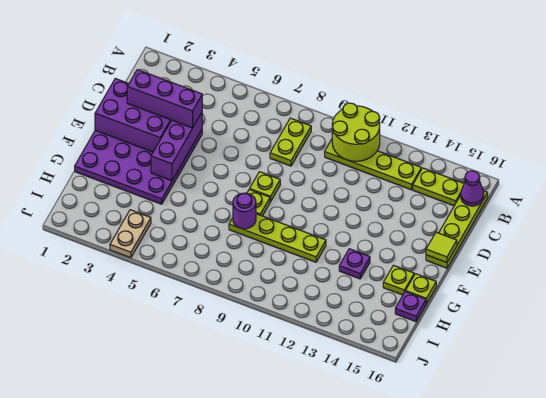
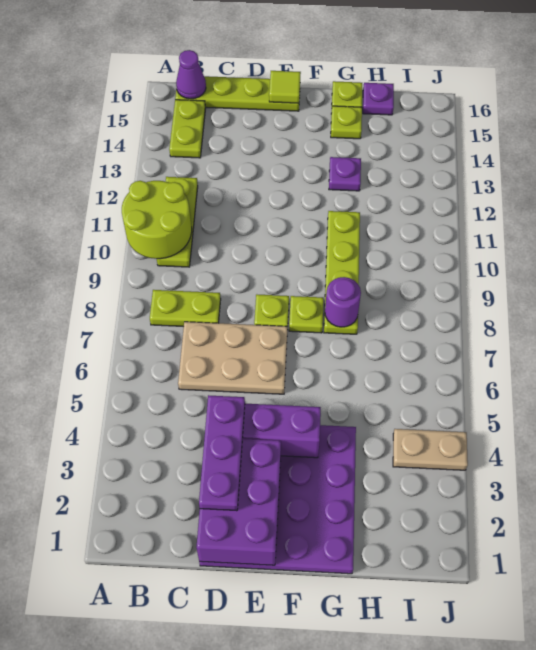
lime 1x4 plate [325,139,421,190] -> lime 1x3 plate [157,177,198,267]
none -> tan 2x3 plate [178,322,288,394]
purple 1x3 brick [127,70,202,128] -> purple 1x3 plate [199,395,245,511]

